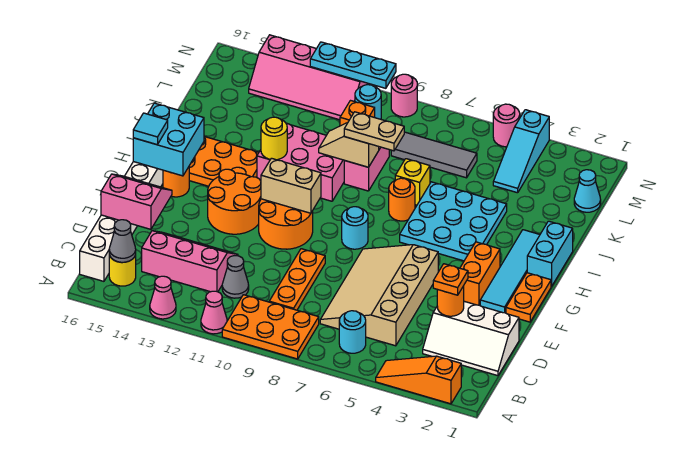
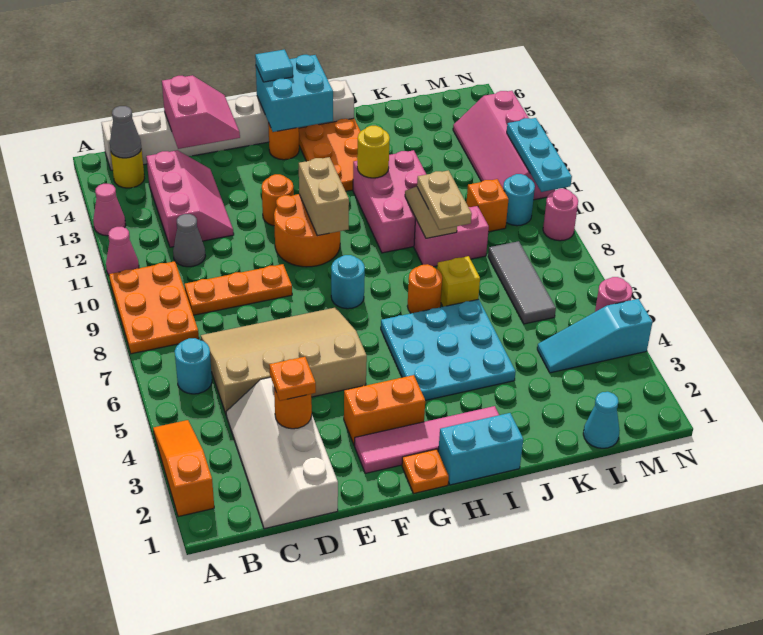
white 2x3 slope [423,301,519,376] -> white 2x4 slope [226,377,338,529]
orange 1x2 plate [506,273,551,322] -> orange 1x1 plate [402,449,449,493]
cyan 1x4 tile [480,230,540,313] -> pink 1x4 tile [355,406,499,473]
orange 2x2 round brick [208,169,261,234] -> orange 1x1 round brick [262,174,294,226]

